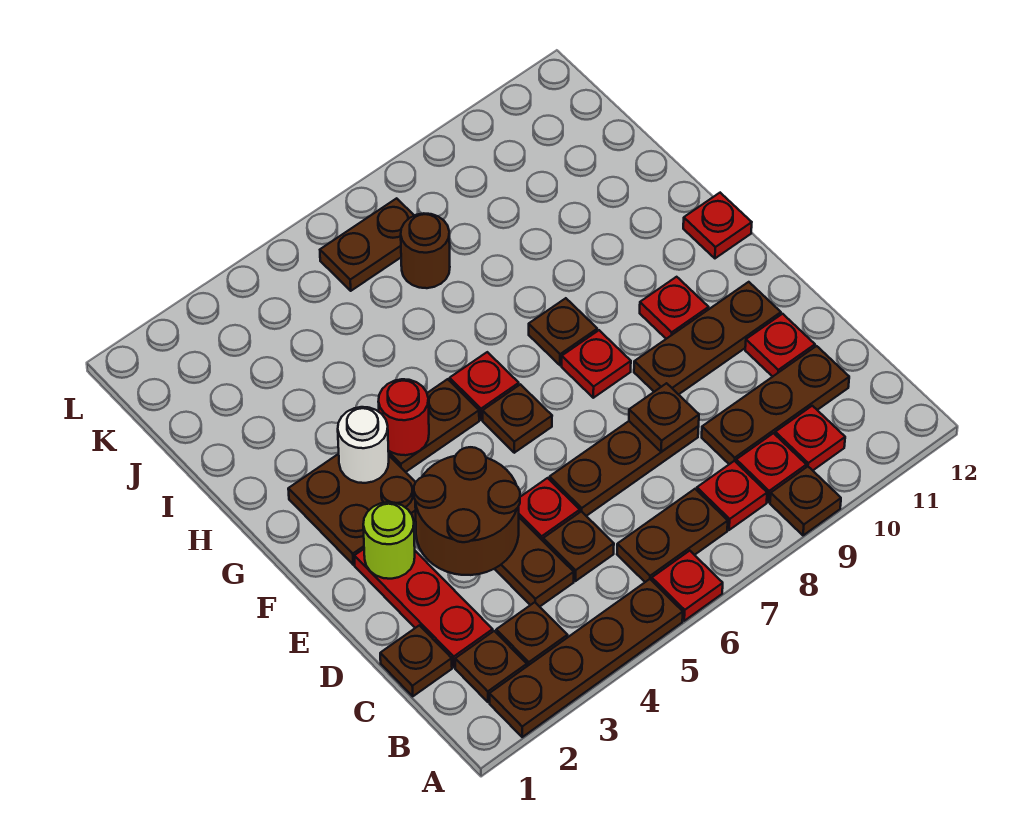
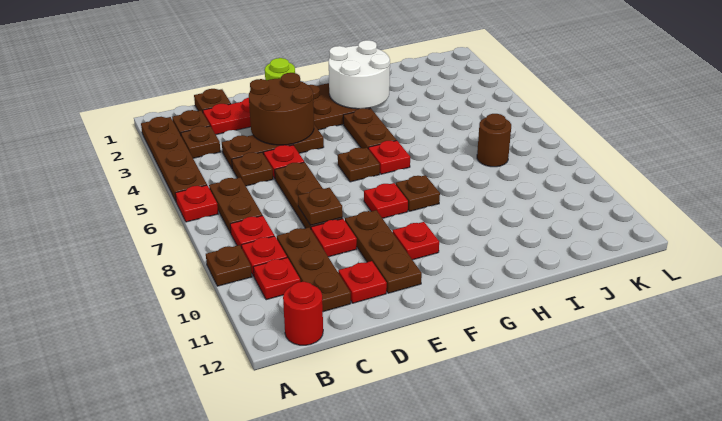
white 1x1 round brick [338,407,389,483] -> white 2x2 round brick [329,40,390,109]
red 1x1 round brick [378,379,429,455] -> red 1x1 round brick moved to [283,282,323,345]
red 1x1 plate [683,193,752,258] -> red 1x1 plate moved to [311,219,357,257]
brown 1x2 plate [320,198,414,291] -> none

